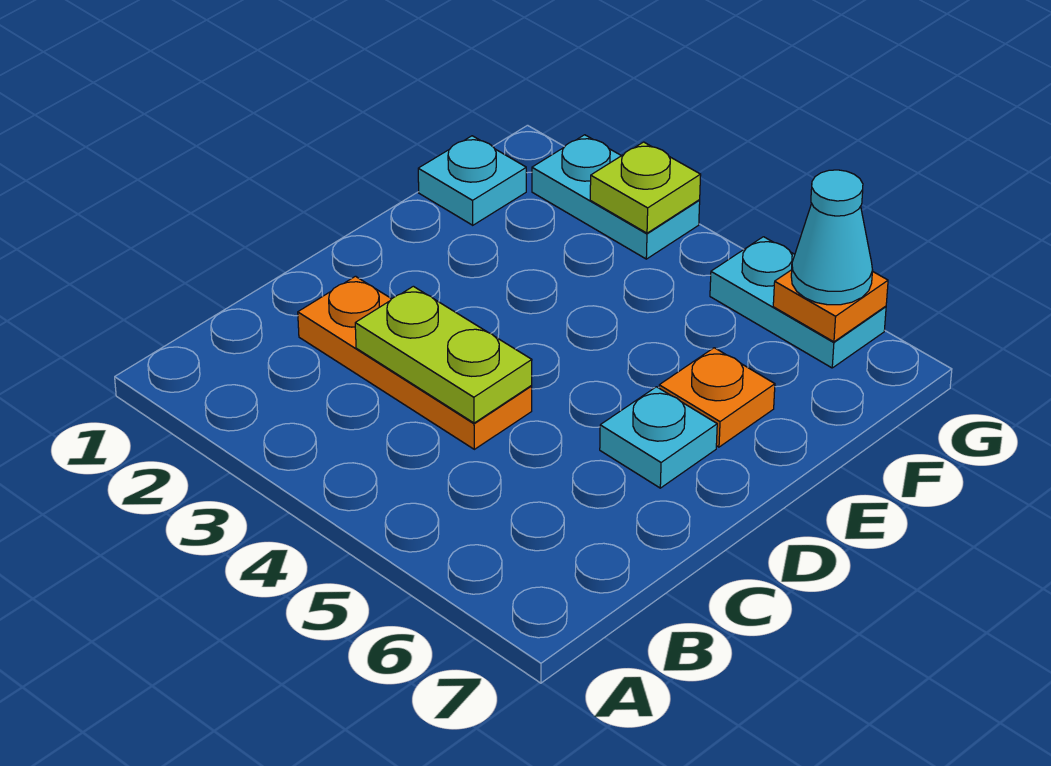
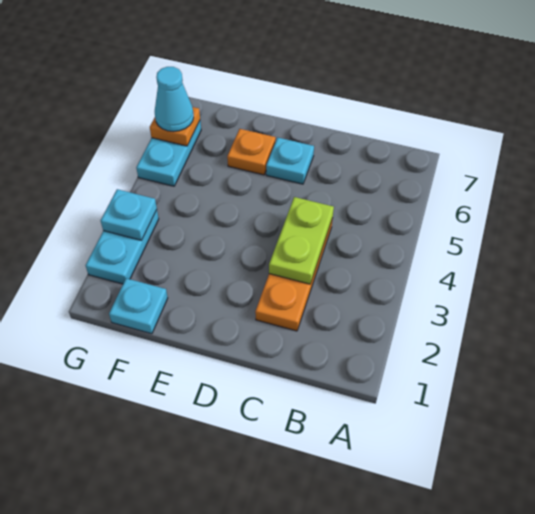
lime 1x1 plate [590,142,701,233] -> cyan 1x1 plate [101,189,157,240]

